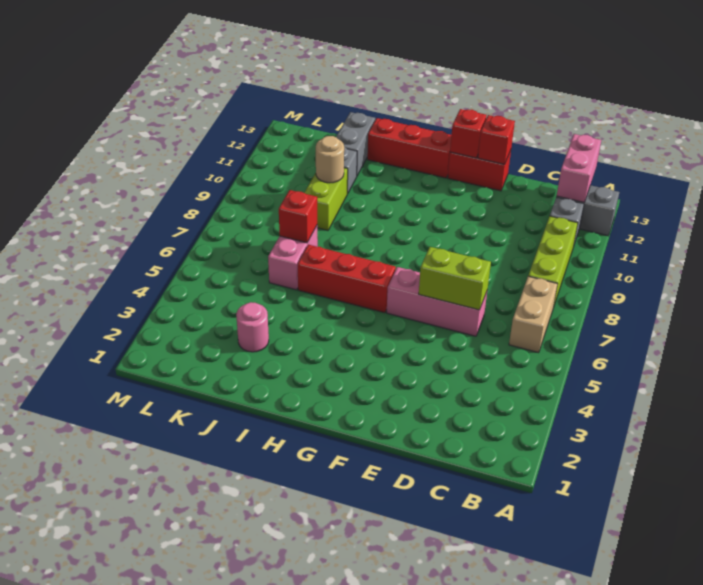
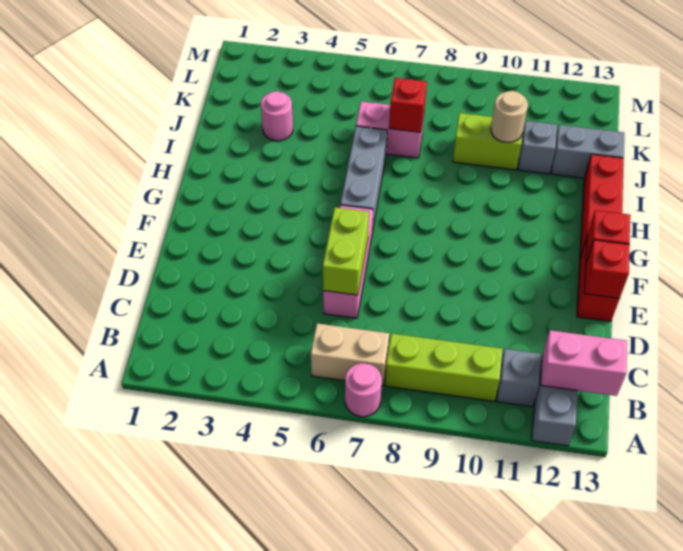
none -> pink 1x1 round brick [345,363,382,417]
red 1x3 brick [298,245,396,313] -> grey 1x3 brick [340,126,387,232]

